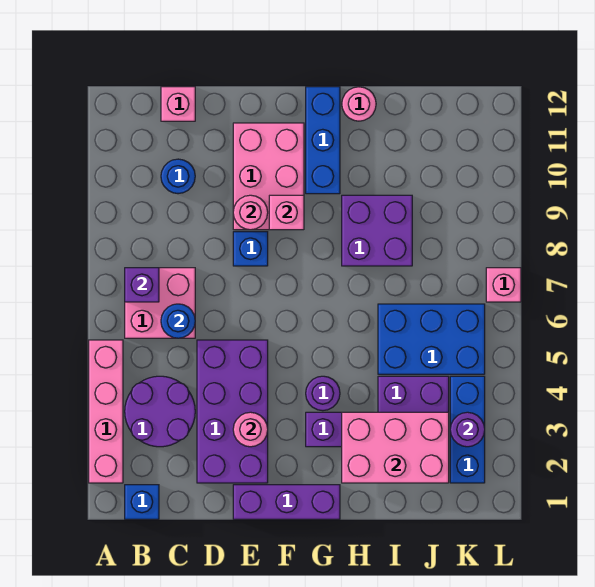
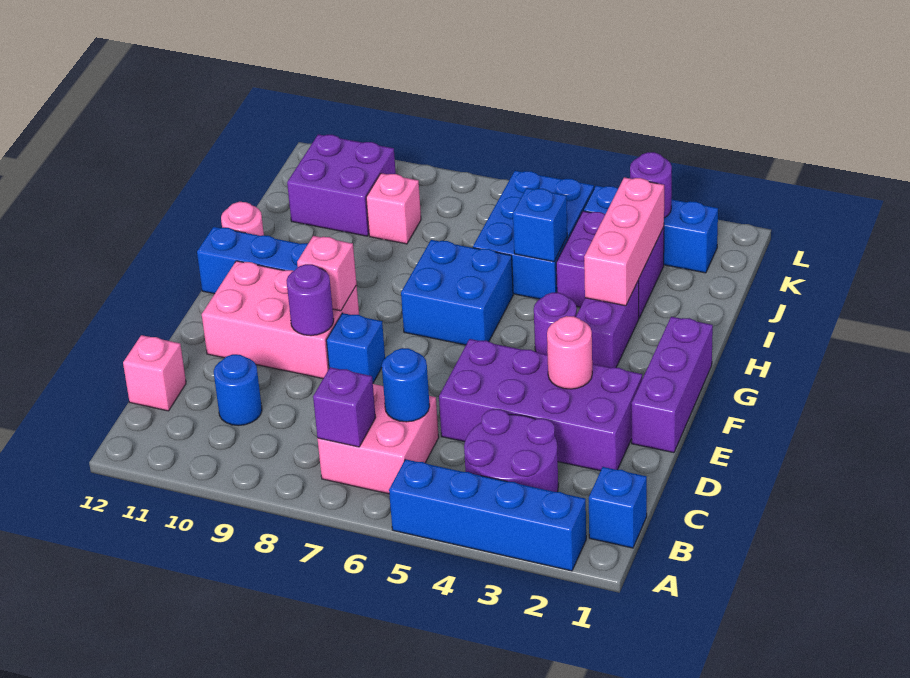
pink 1x4 brick [89,340,123,483] -> blue 1x4 brick [389,459,586,571]
pink 1x1 round brick [233,195,268,230] -> purple 1x1 round brick [286,264,334,336]
none -> blue 2x2 brick [401,240,513,345]
pink 2x3 brick [342,412,449,483] -> pink 1x3 brick [584,177,664,306]
purple 2x2 brick [342,195,412,266] -> purple 2x2 brick moved to [287,134,396,236]
none -> blue 1x1 brick [513,188,567,262]
pink 1x1 brick [486,268,521,302] -> pink 1x1 brick moved to [366,173,421,244]

